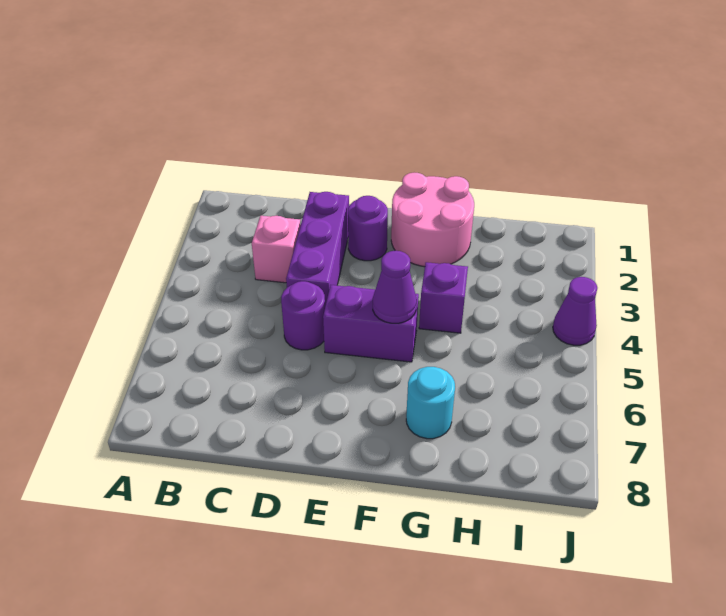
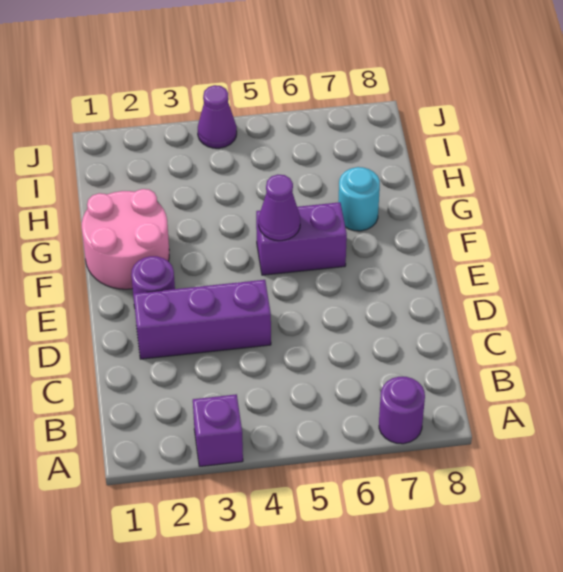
pink 1x1 brick [252,216,301,283] -> none
purple 1x1 round brick [281,281,325,350] -> purple 1x1 round brick moved to [379,377,425,444]
purple 1x2 brick [323,285,419,362] -> purple 1x2 brick turned to [256,202,347,275]
purple 1x1 brick [419,262,468,333] -> purple 1x1 brick moved to [193,394,243,467]

